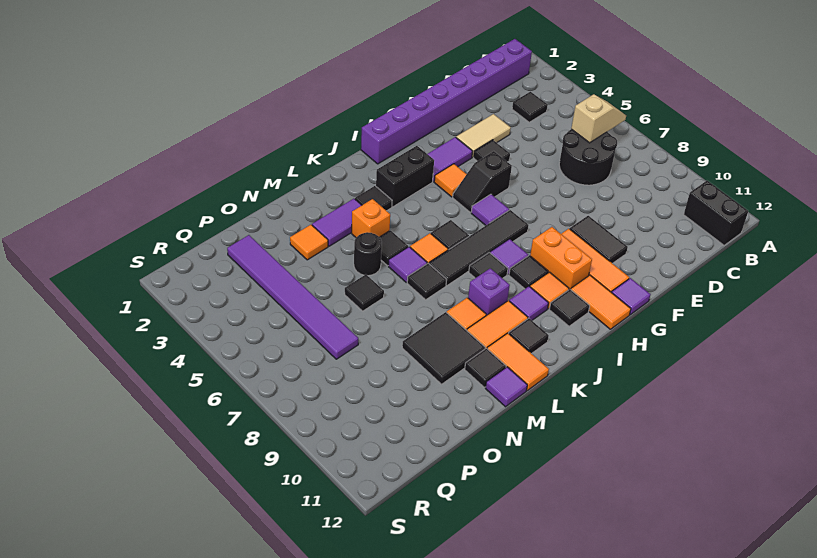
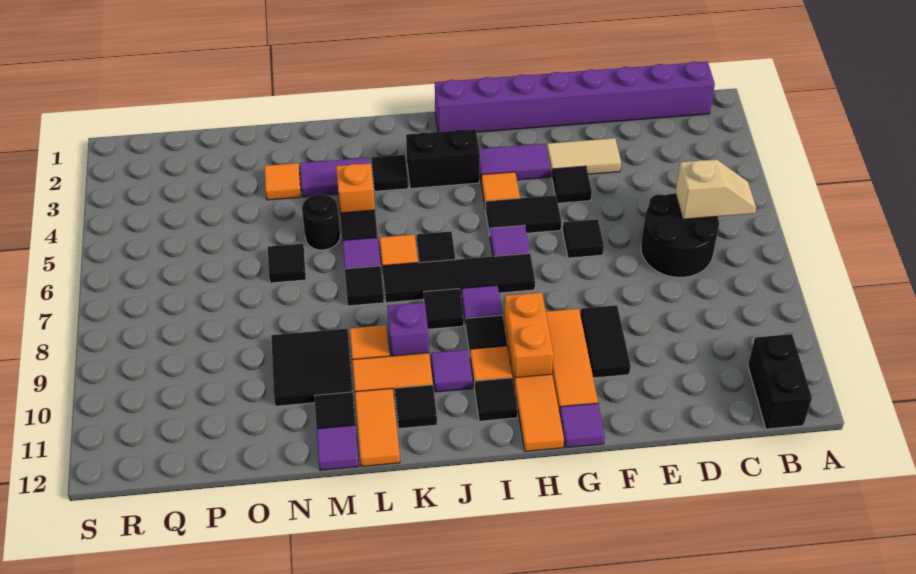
black 1x1 tile [512,92,548,122] -> black 1x1 tile moved to [563,219,604,258]
black 1x2 slope [453,151,512,212] -> black 1x2 tile [486,195,561,234]
purple 1x6 tile [227,235,358,359] -> none

